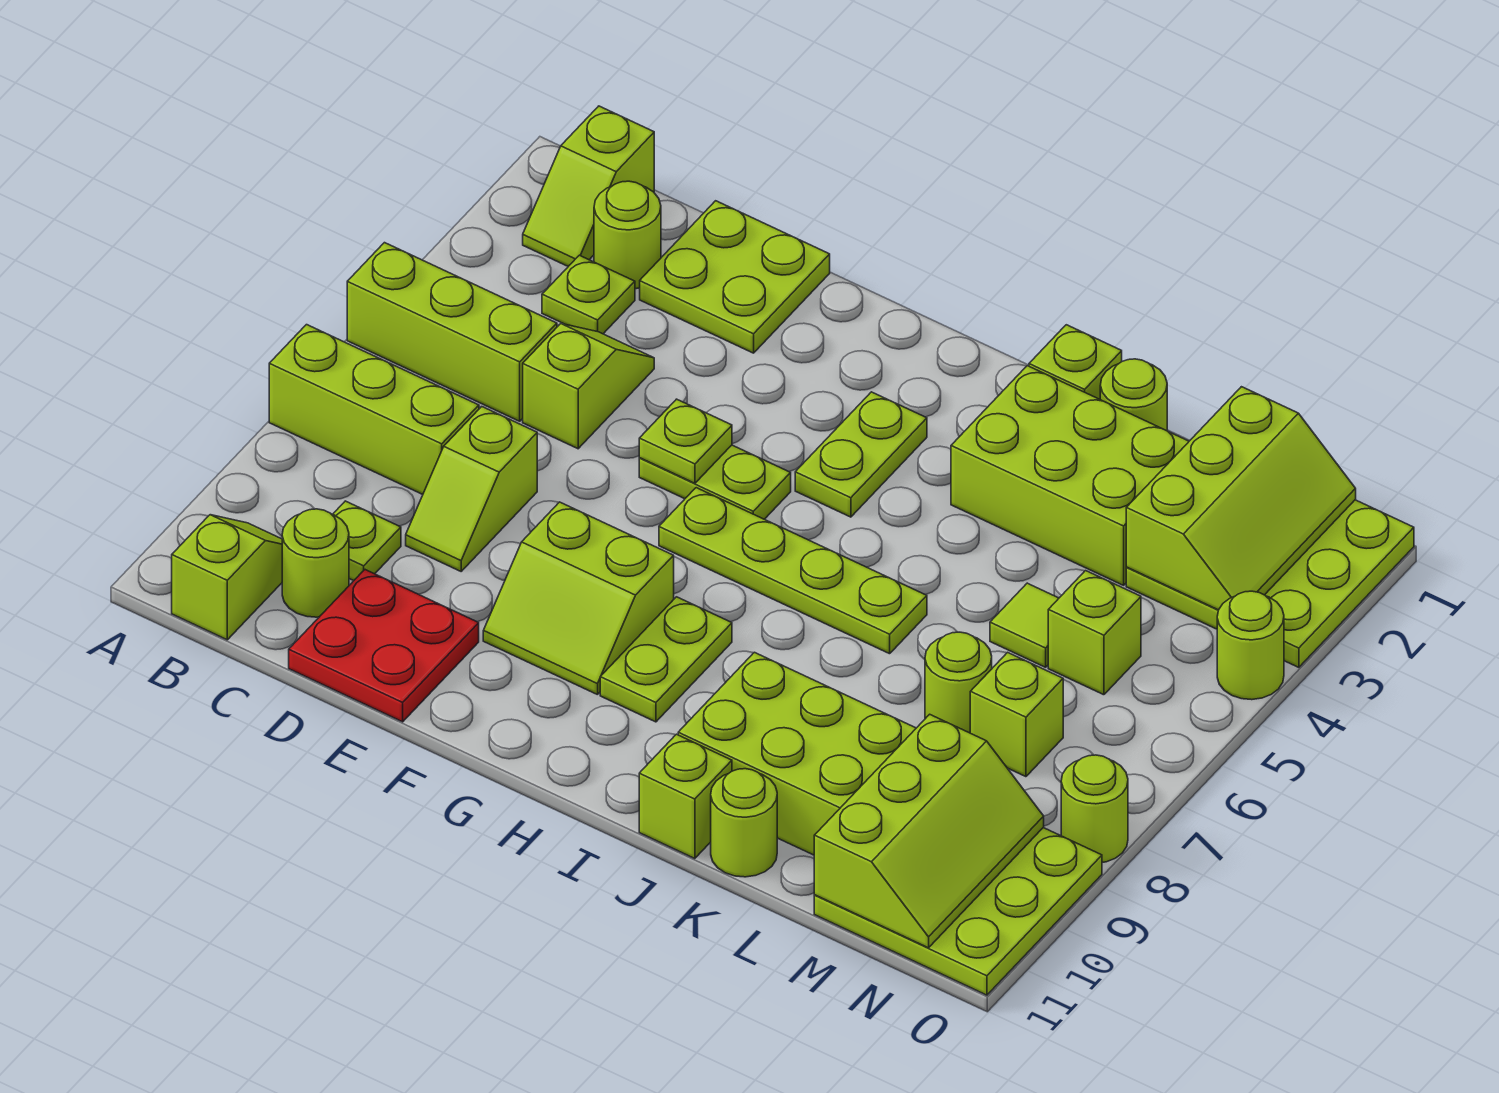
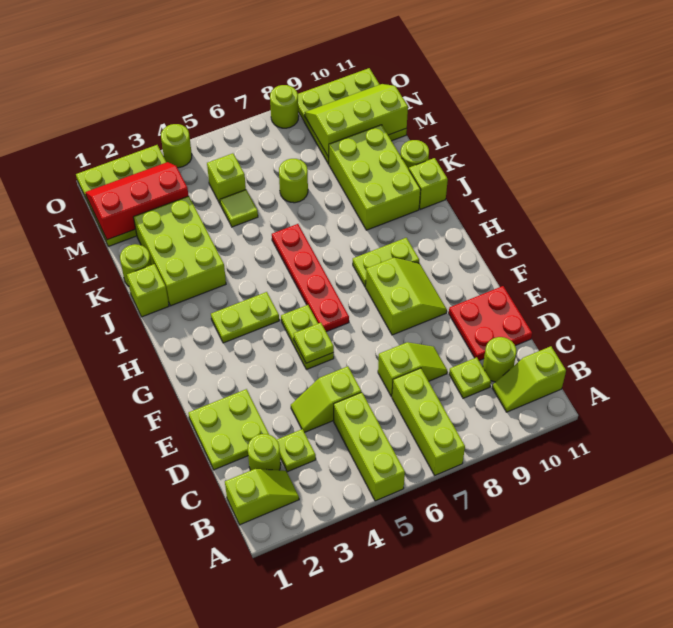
lime 1x4 plate [659,488,927,654] -> red 1x4 plate [272,224,349,332]
lime 2x3 slope [1126,387,1356,610] -> red 2x3 slope [85,162,189,240]
lime 1x1 brick [970,652,1063,777] -> none

